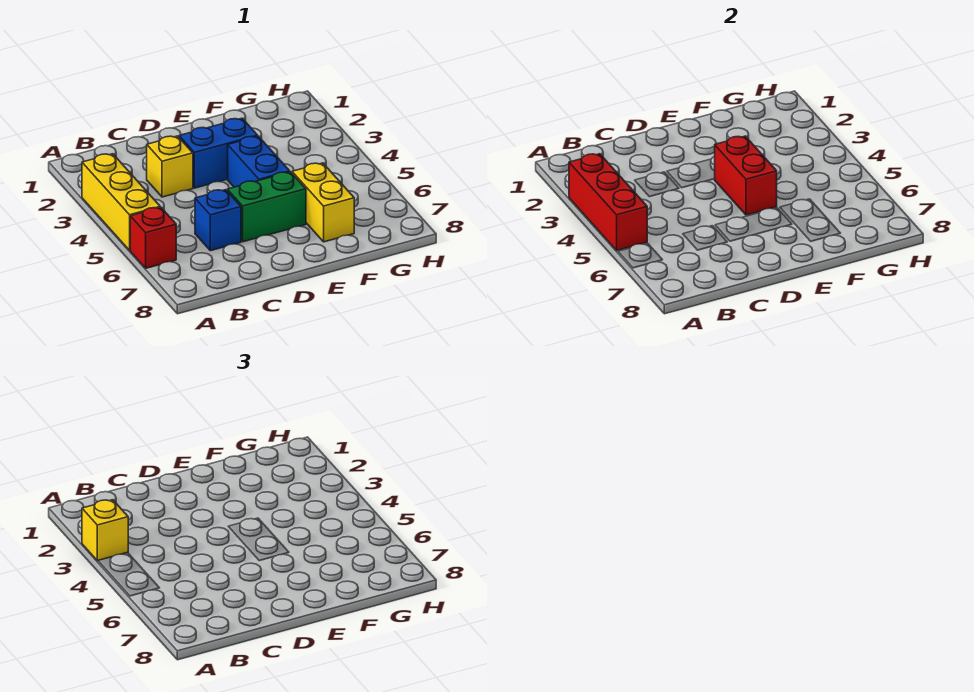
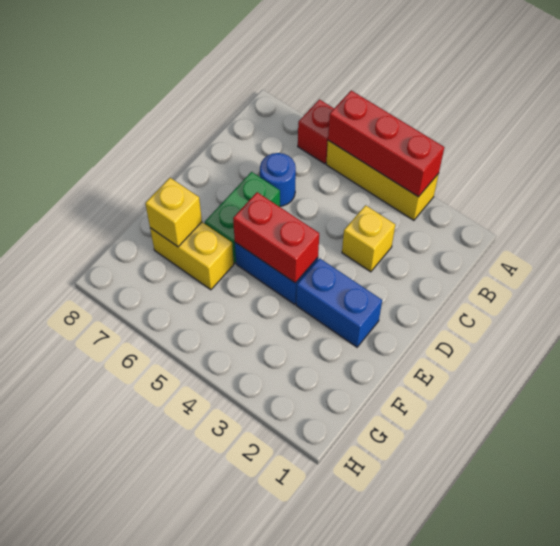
yellow 1x1 brick [82,500,128,561] -> yellow 1x1 brick moved to [145,178,202,247]
blue 1x1 brick [195,190,241,251] -> blue 1x1 round brick [260,153,296,206]
blue 1x2 brick [179,118,258,188] -> blue 1x2 brick turned to [296,258,382,347]

